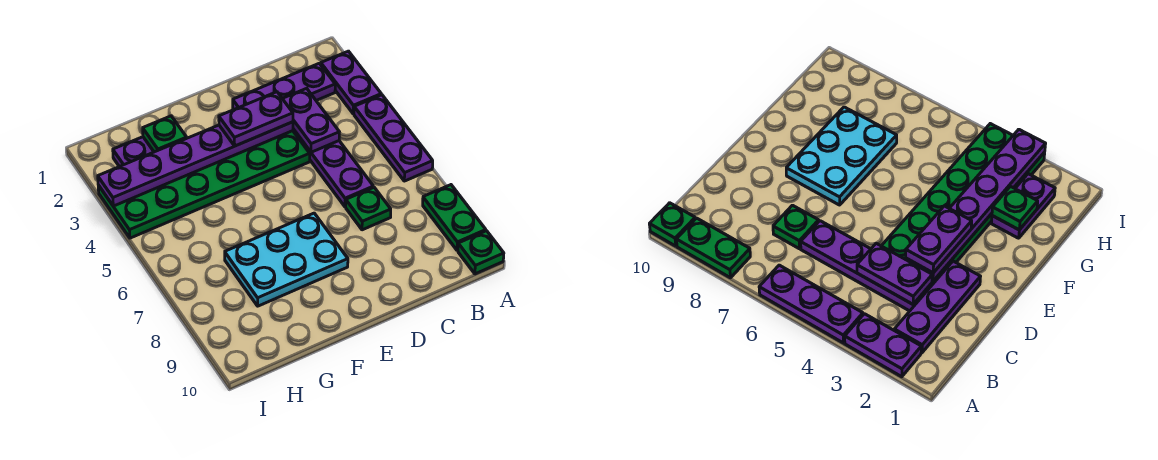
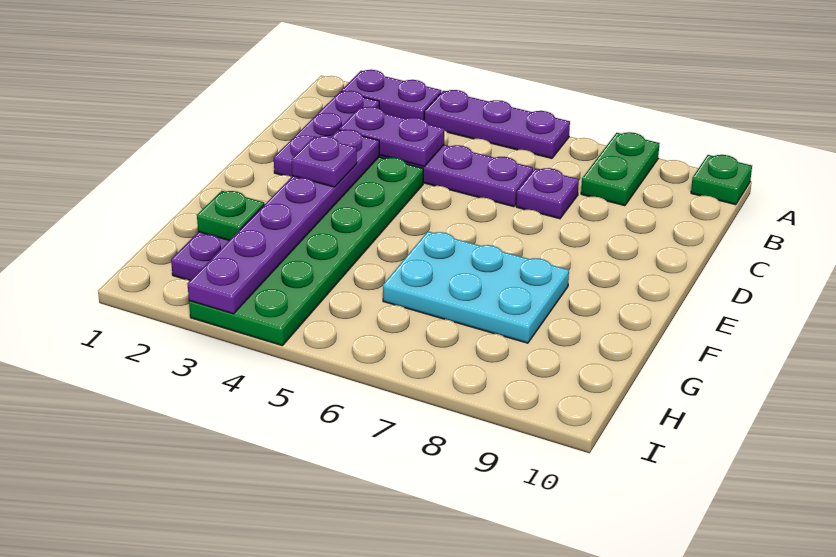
green 1x2 plate [423,185,486,250] -> green 1x2 plate turned to [581,132,659,206]
green 1x1 plate [346,187,391,230] -> purple 1x1 plate [516,168,579,219]
purple 1x2 plate [219,92,293,146] -> purple 1x1 plate [291,136,357,187]
cyan 2x3 plate [225,213,348,306] -> cyan 2x3 plate turned to [383,231,569,343]

